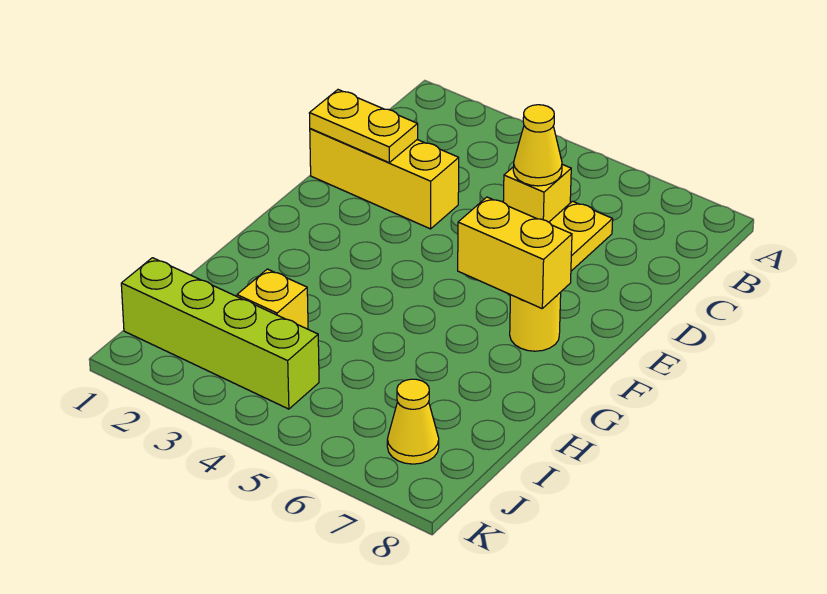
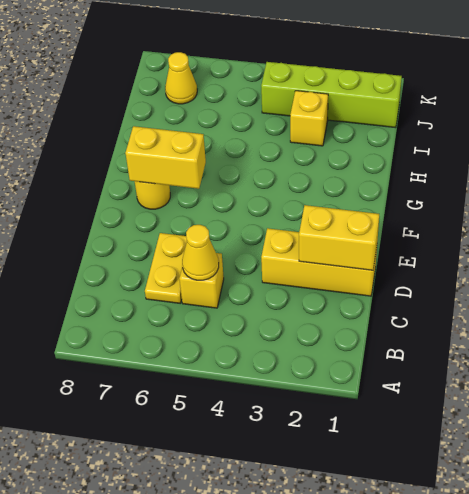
yellow 1x2 plate [309,90,418,162] -> yellow 1x2 brick [299,205,379,270]

